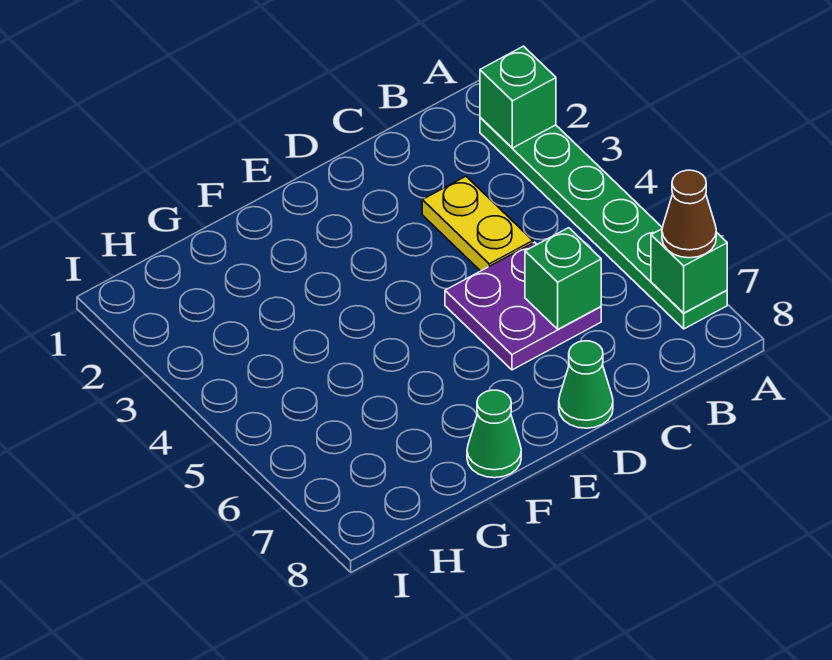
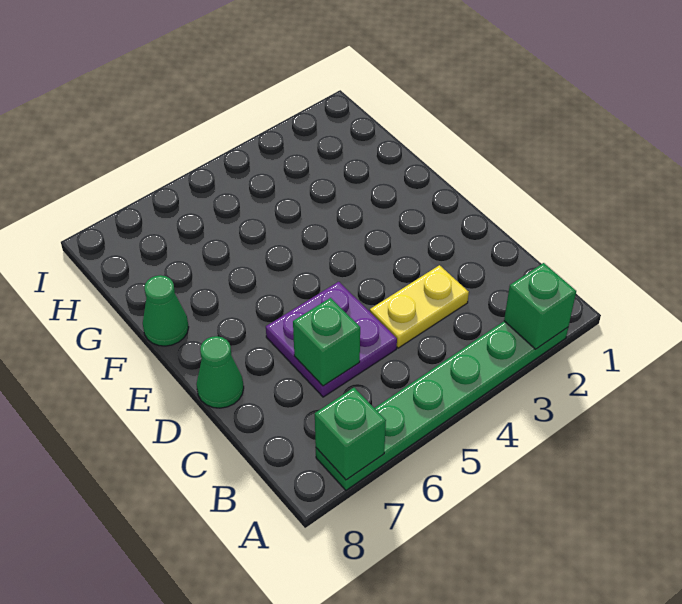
brown 1x1 cone [662,170,716,258] -> none

